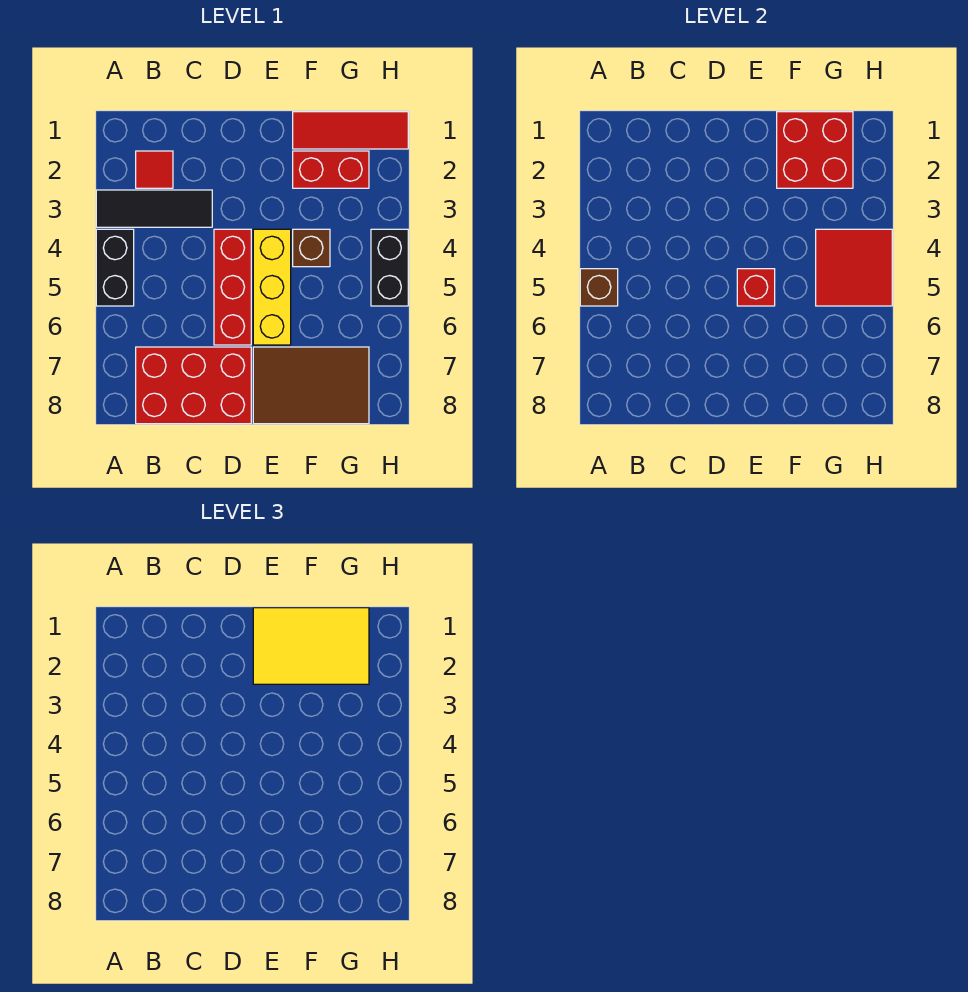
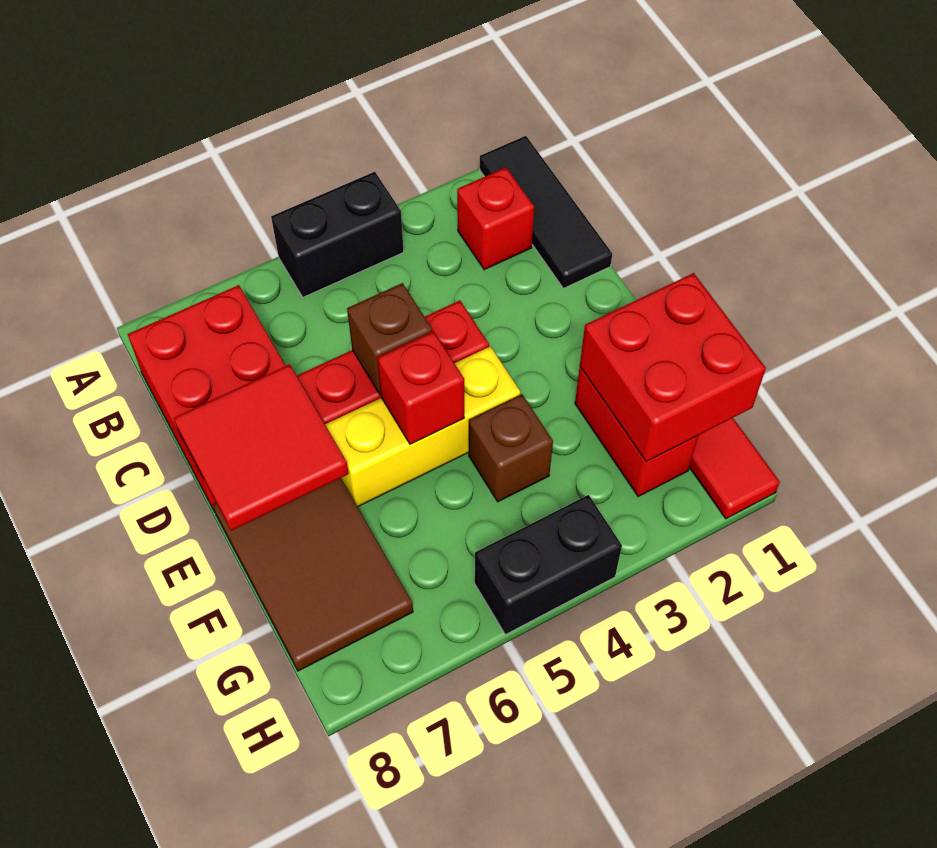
black 1x3 tile [96,190,212,227] -> black 1x3 tile moved to [480,136,612,288]
brown 1x1 brick [580,269,618,306] -> brown 1x1 brick moved to [347,283,432,395]
red 1x1 tile [136,151,173,188] -> red 1x1 brick [457,167,534,270]
yellow 2x3 tile [253,608,369,684] -> none
red 2x2 tile [816,229,892,306] -> red 2x2 tile moved to [174,364,349,531]

